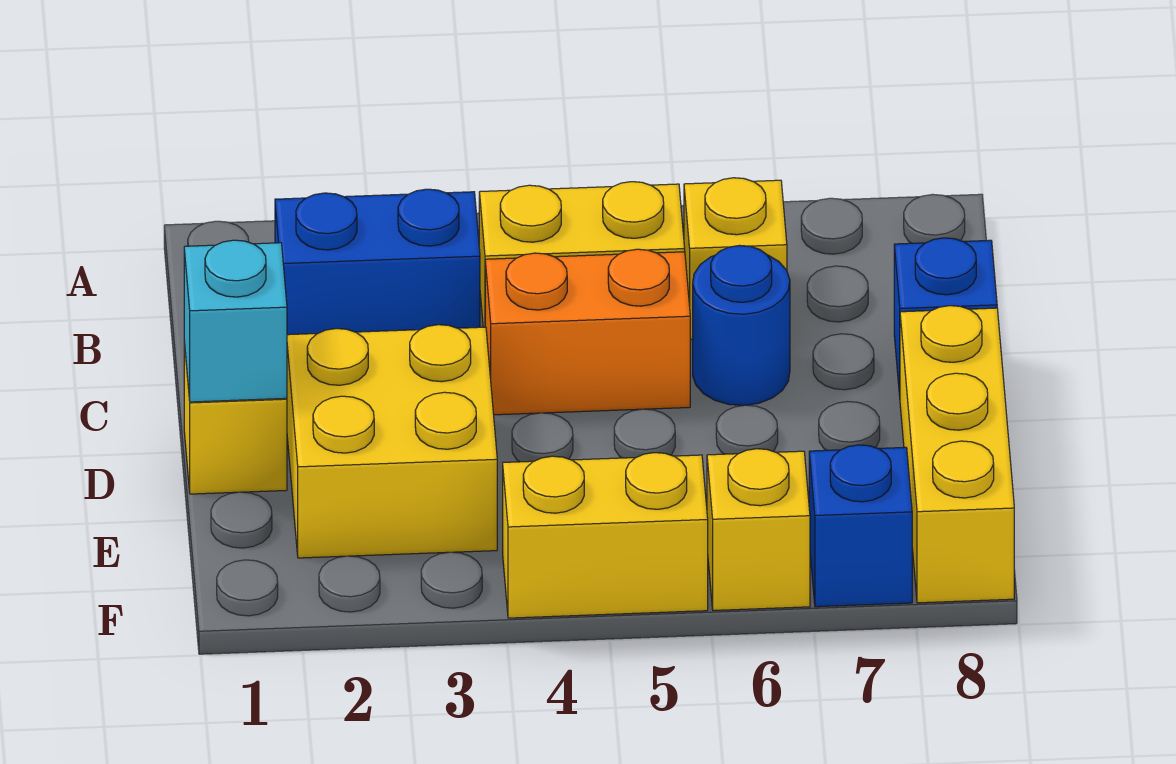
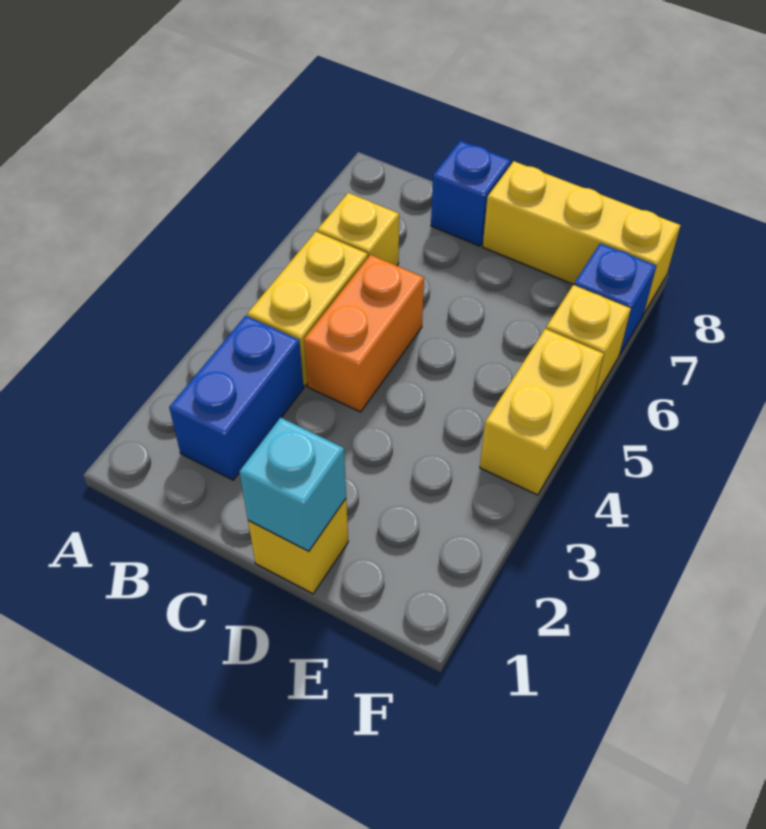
blue 1x1 round brick [693,245,790,405] -> none
yellow 2x2 brick [287,325,497,558] -> none

